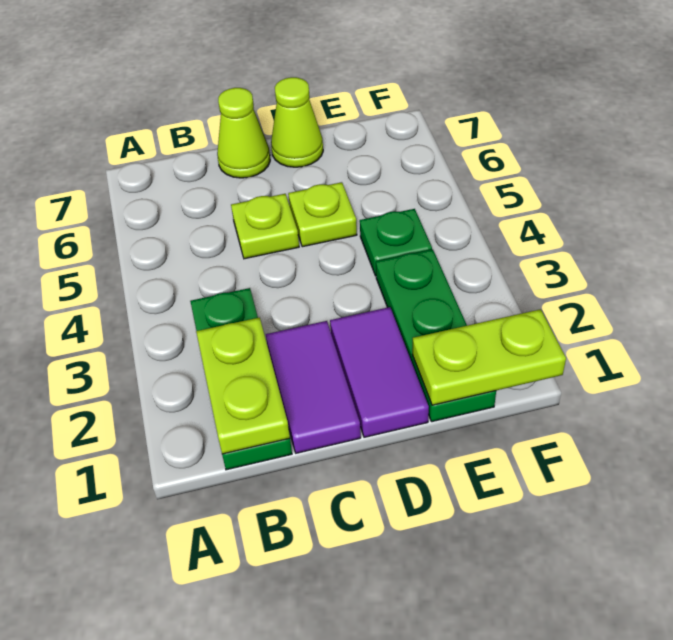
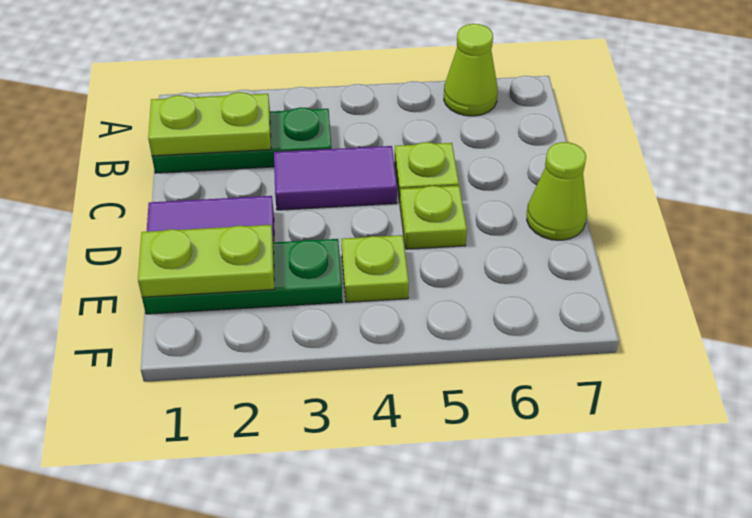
purple 1x2 tile [266,321,361,453] -> purple 1x2 tile moved to [274,146,397,210]
lime 1x1 cone [217,88,270,178] -> lime 1x1 cone moved to [444,24,498,116]
lime 1x2 plate [412,309,566,405] -> lime 1x2 plate turned to [138,225,274,297]
green 1x1 plate [360,209,432,276] -> lime 1x1 plate [341,235,409,302]

